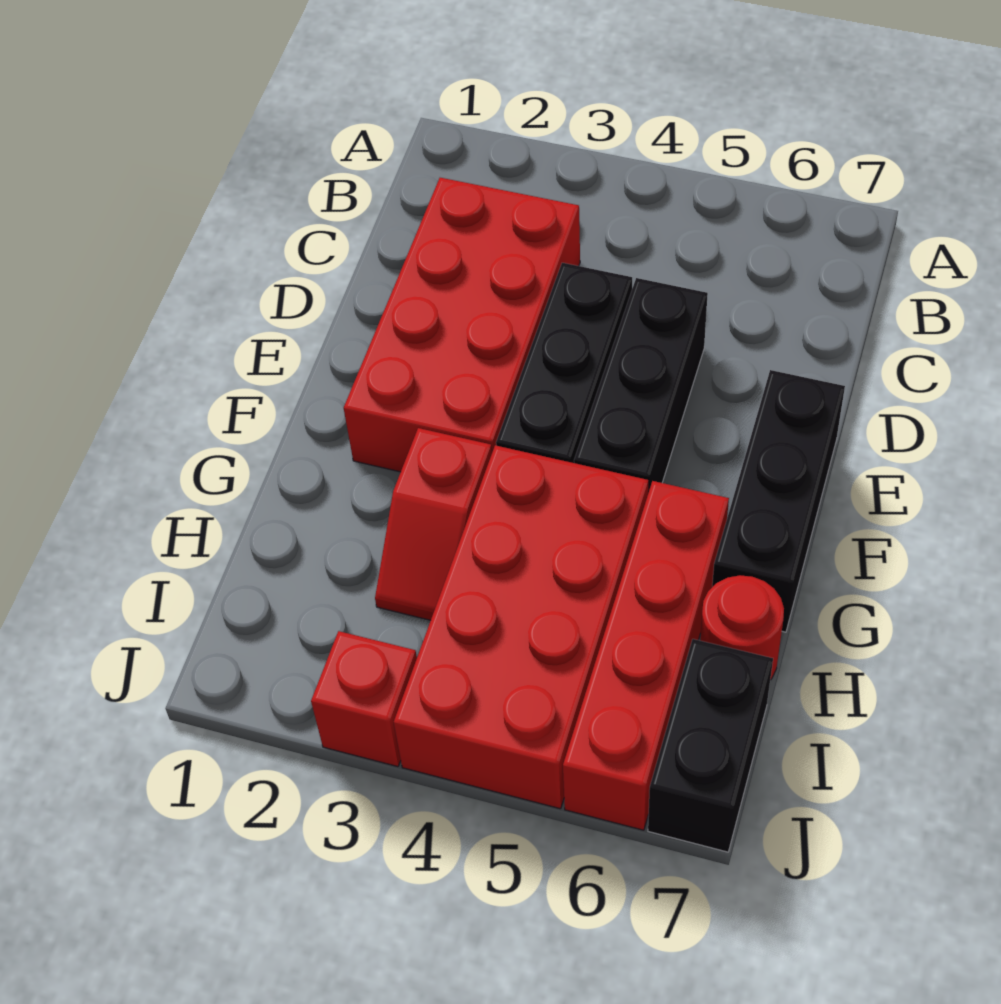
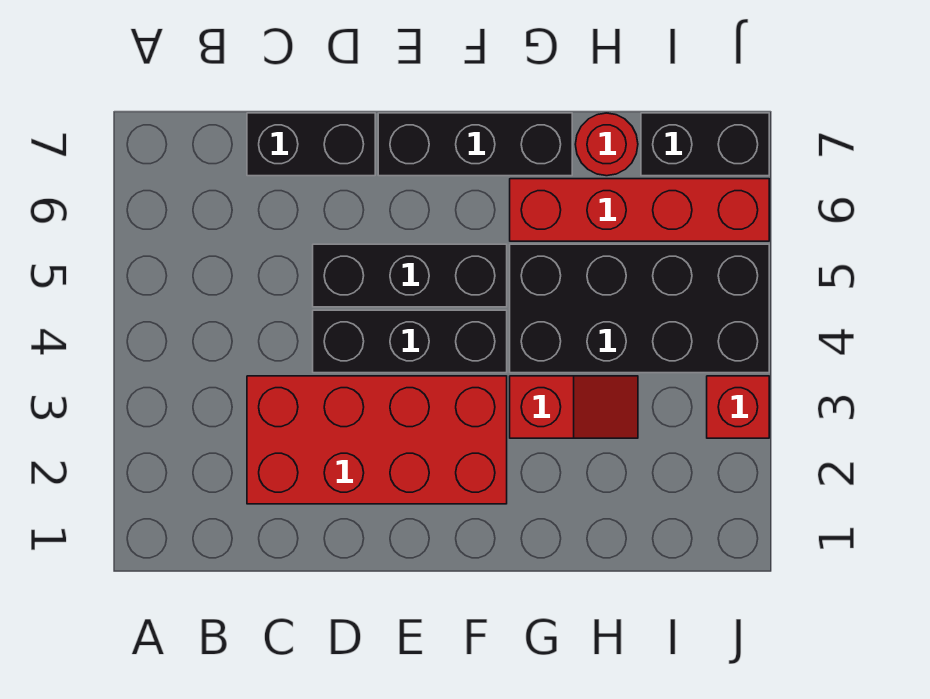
none -> black 1x2 brick [247,113,375,176]
red 2x4 brick [394,445,648,809] -> black 2x4 brick [510,244,769,373]

